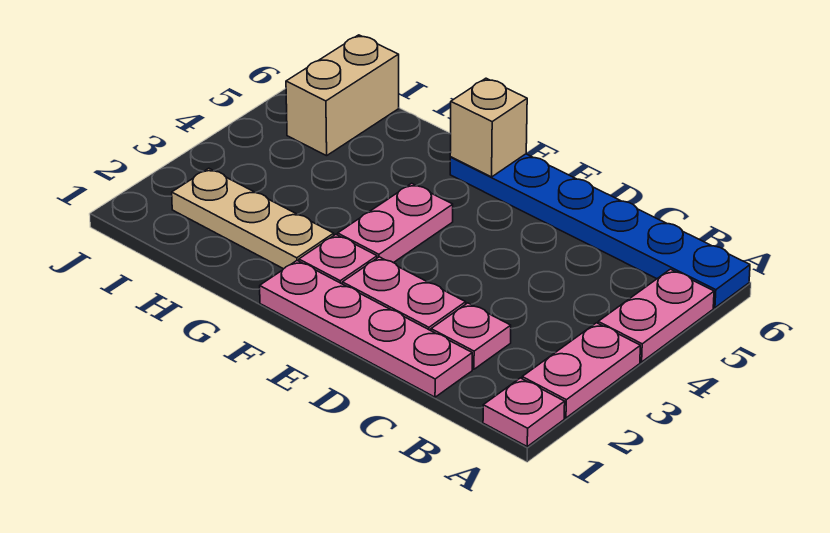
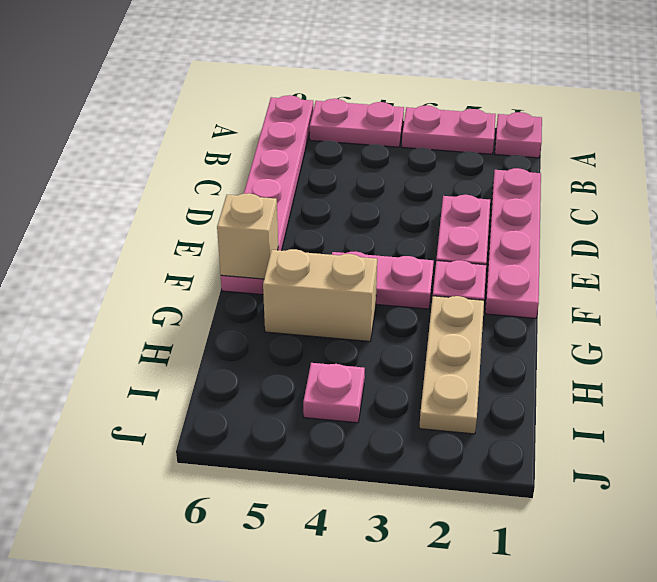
blue 1x6 plate [450,154,750,308] -> pink 1x6 plate [221,95,314,295]
pink 1x1 plate [431,303,511,369] -> pink 1x1 plate moved to [303,363,365,423]
tan 1x2 brick [286,35,399,156] -> tan 1x2 brick moved to [263,249,377,341]

